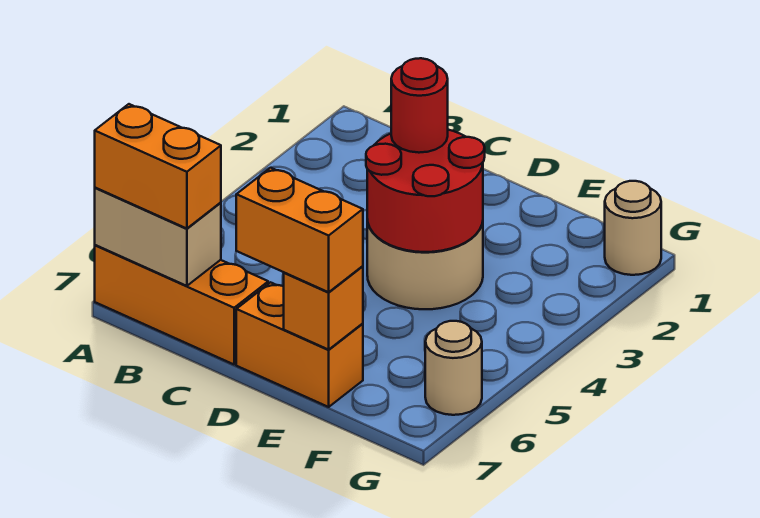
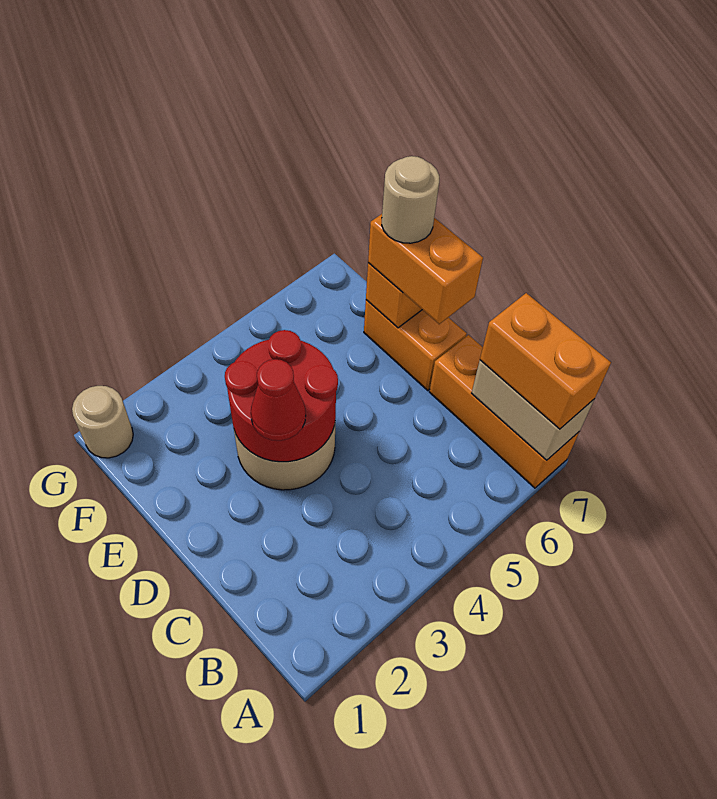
red 1x1 round brick [391,58,448,153] -> red 1x1 cone [251,359,306,441]
tan 1x1 round brick [425,321,482,415] -> tan 1x1 round brick moved to [382,156,439,243]

